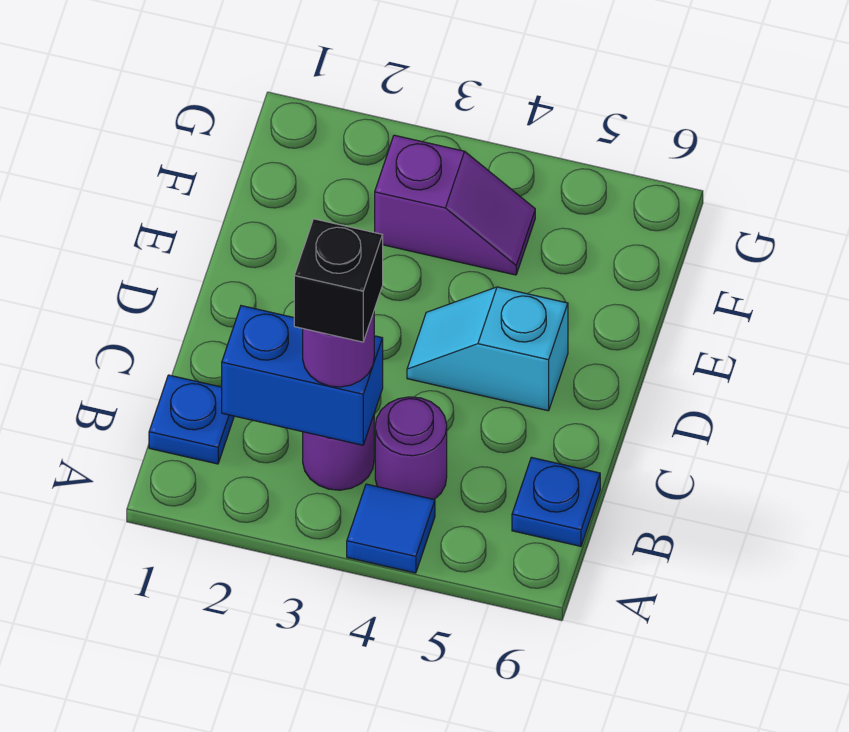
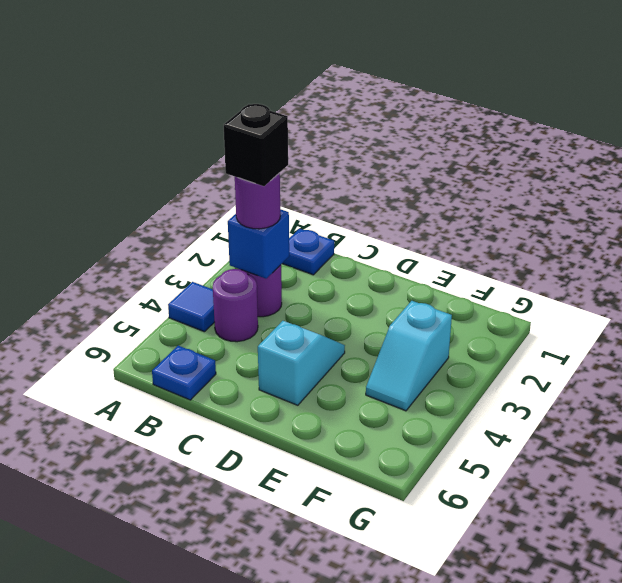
blue 1x2 brick [222,306,383,445] -> blue 1x1 brick [228,209,289,279]
purple 1x2 slope [375,135,535,275] -> cyan 1x2 slope [366,301,452,411]

